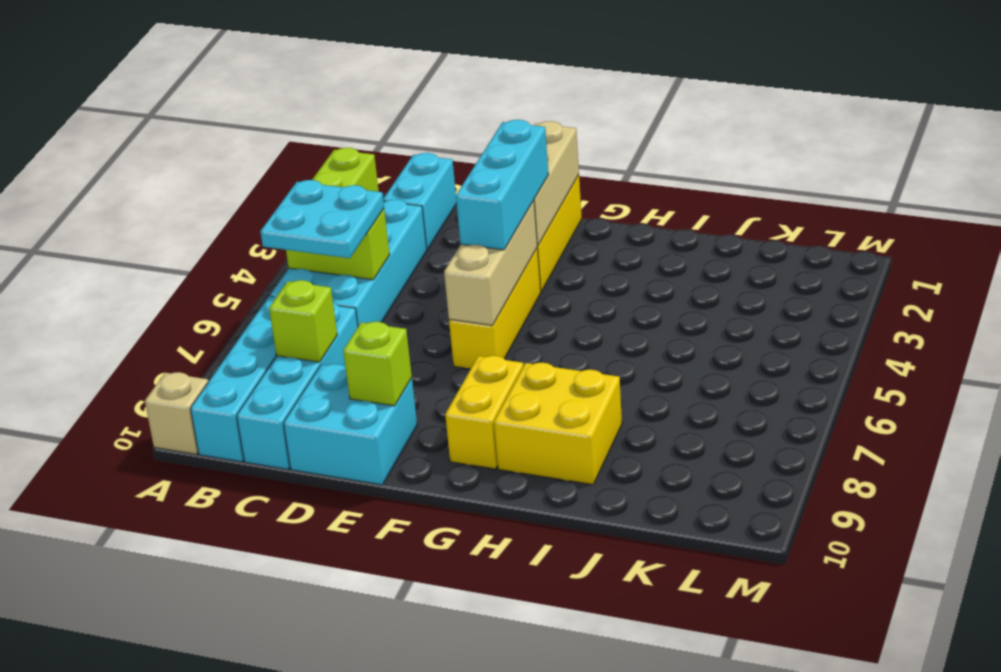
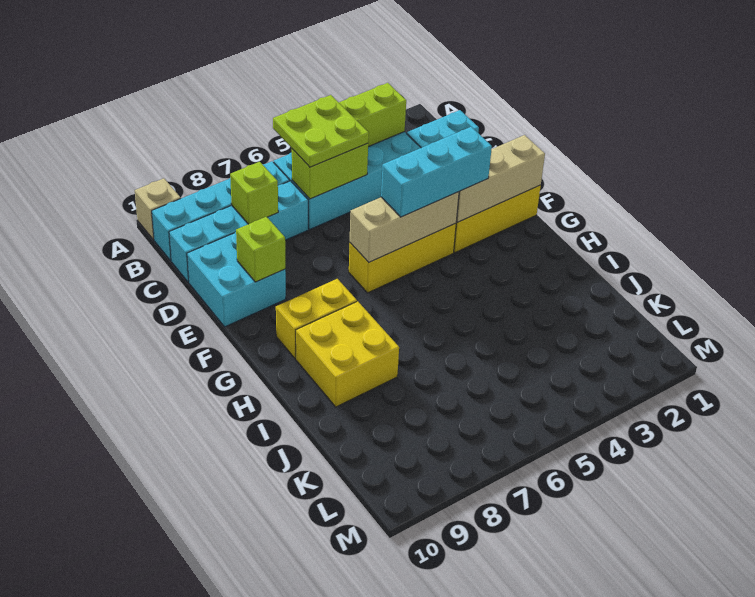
lime 1x2 brick [286,209,390,280] -> lime 1x2 brick turned to [292,143,368,199]
cyan 2x2 plate [260,180,384,258] -> lime 2x2 plate [273,95,369,167]

